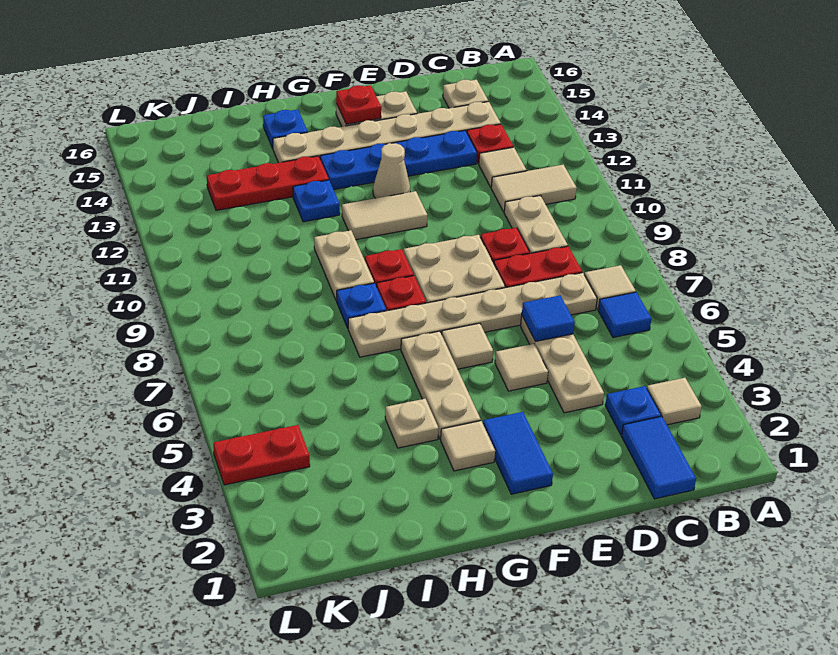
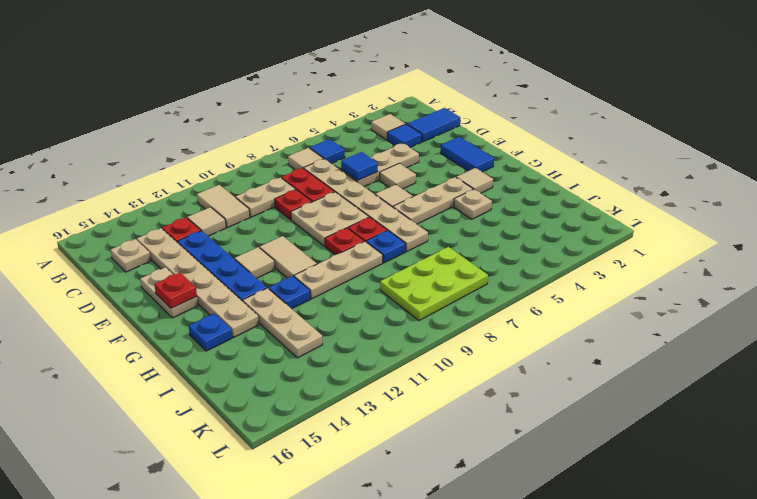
blue 1x1 plate [605,386,661,435] -> blue 1x1 tile [387,124,422,147]
blue 1x2 tile [483,412,553,494] -> blue 1x2 tile turned to [441,137,494,172]
tan 1x1 cone [373,143,410,198] -> tan 1x1 tile [235,247,275,278]
tan 1x2 plate [314,230,374,301] -> tan 1x3 plate [294,241,383,299]
red 1x3 plate [207,156,329,210] -> tan 1x3 plate [243,288,323,358]
none -> lime 2x3 plate [380,247,488,321]
red 1x2 plate [213,425,310,485] -> none

